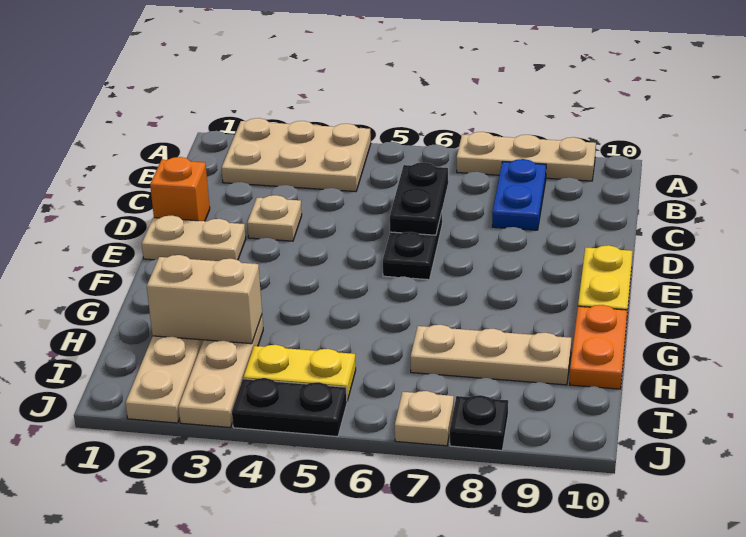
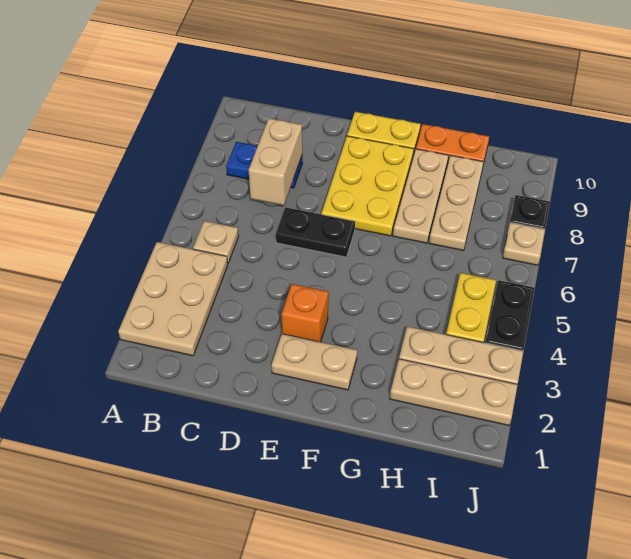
tan 1x3 plate [457,132,596,181] -> tan 1x3 plate moved to [393,149,448,243]
black 1x2 plate [390,163,448,235] -> none
orange 1x1 brick [150,157,210,221] -> orange 1x1 brick moved to [281,284,328,342]
tan 1x1 plate [247,195,302,241] -> tan 1x1 plate moved to [193,221,239,263]
tan 1x2 plate [142,215,246,261] -> tan 1x2 plate turned to [271,334,357,390]
none -> yellow 2x3 plate [321,136,414,236]
tan 1x2 brick [147,255,262,344] -> tan 1x2 brick moved to [249,118,302,205]

